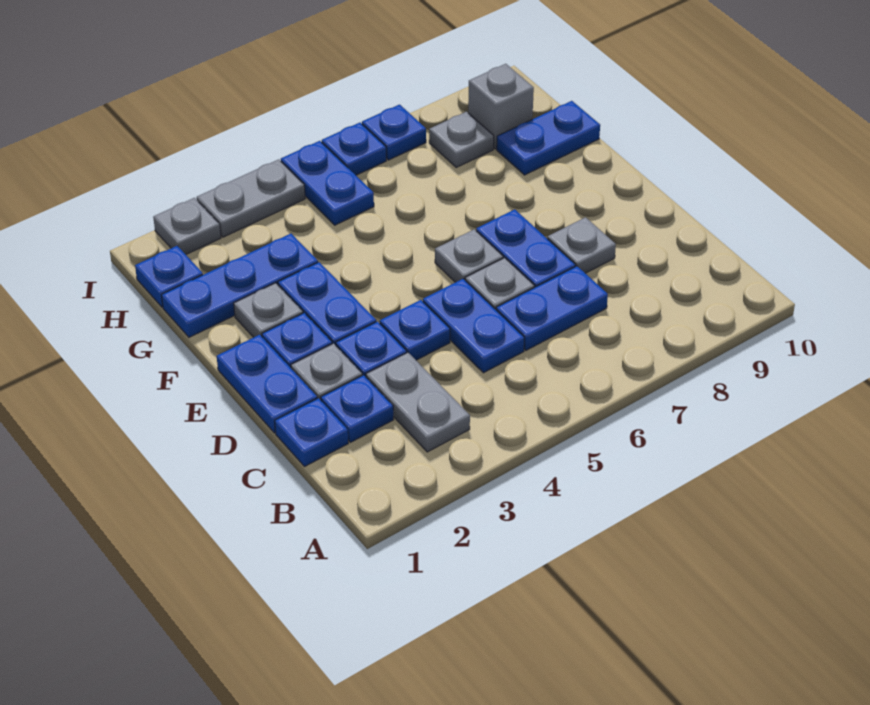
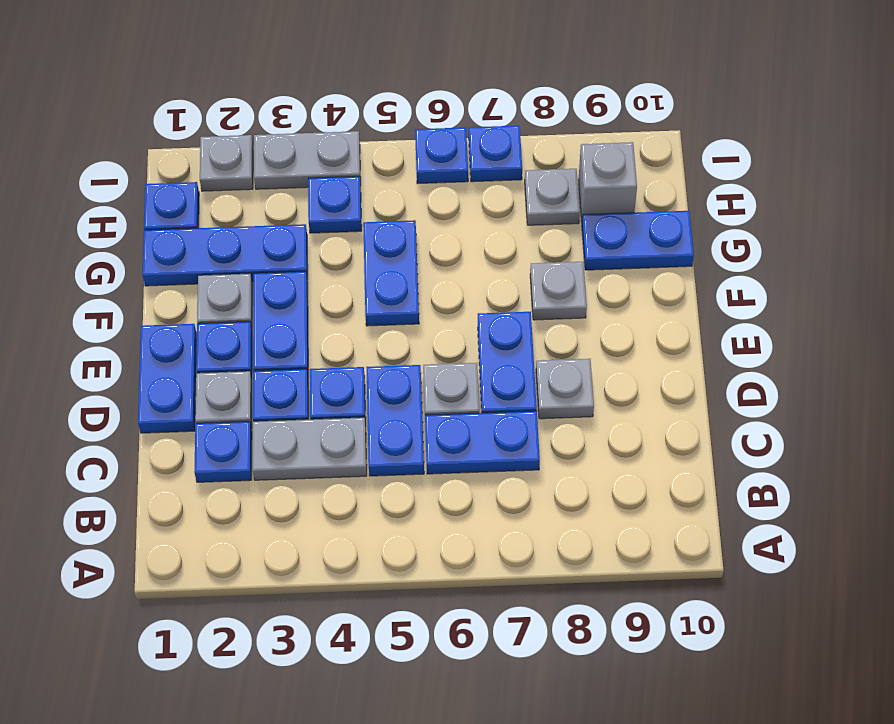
grey 1x2 plate [366,353,470,452] -> grey 1x2 plate turned to [253,417,367,480]
blue 1x1 plate [275,398,348,467] -> blue 1x1 plate moved to [308,176,362,233]
grey 1x1 plate [435,229,503,282] -> grey 1x1 plate moved to [530,262,587,320]
blue 1x2 plate [281,141,374,225] -> blue 1x2 plate moved to [363,220,419,326]

